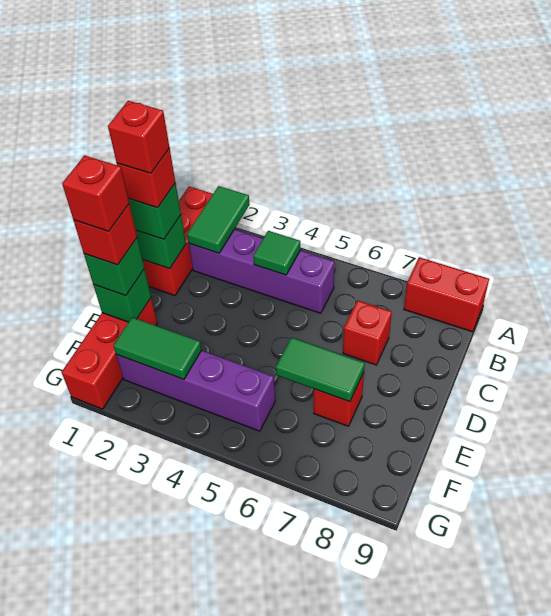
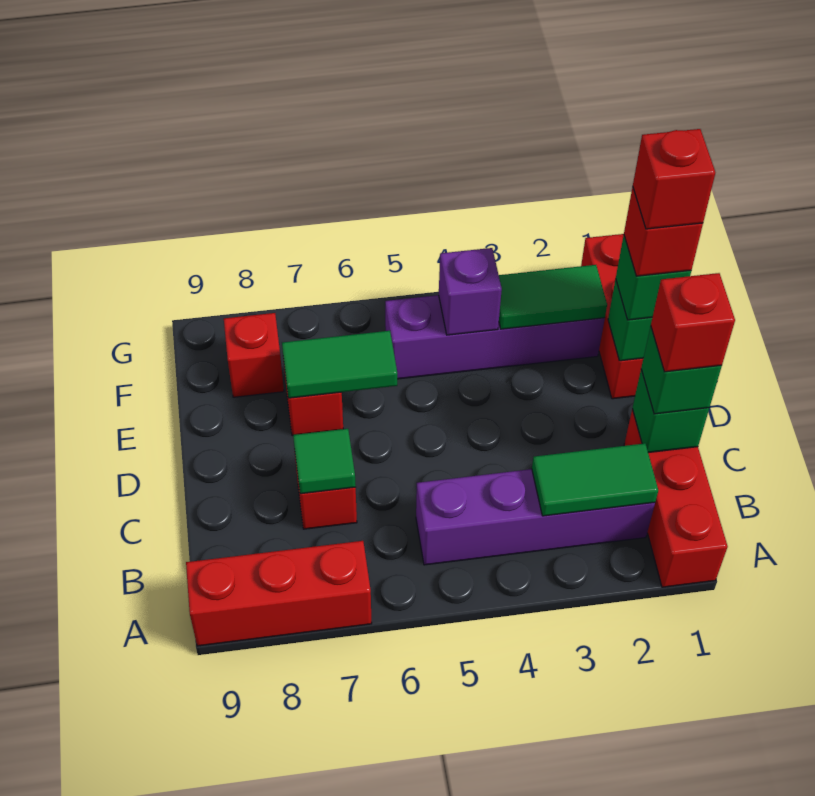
green 1x2 tile [187,186,250,253] -> green 1x2 tile turned to [532,443,658,516]
red 1x2 brick [404,257,489,332] -> red 1x3 brick [186,541,372,646]
green 1x1 tile [253,231,300,275] -> green 1x1 tile moved to [293,429,356,494]
red 1x1 brick [108,101,170,173] -> red 1x1 brick moved to [224,313,284,397]
none -> purple 1x1 brick [439,248,502,335]

